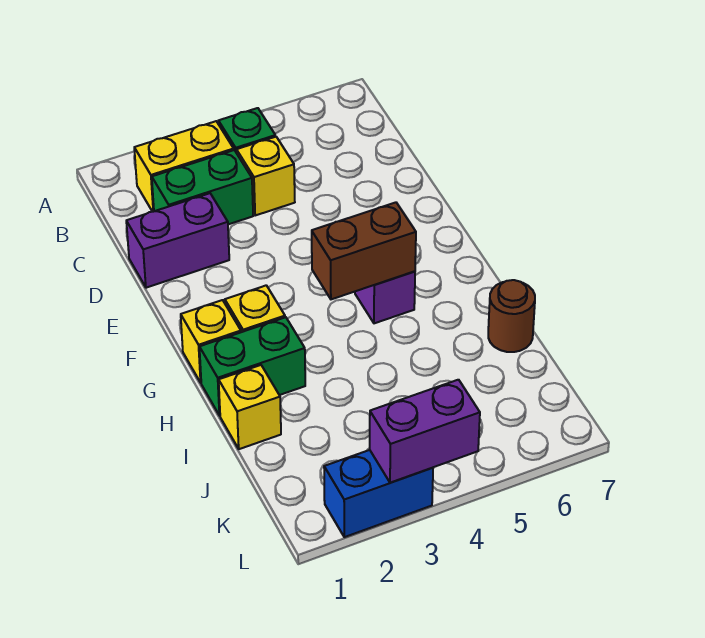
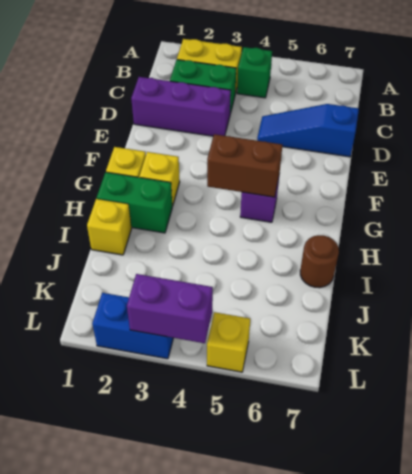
yellow 1x1 brick [237,137,295,215] -> yellow 1x1 brick moved to [207,312,250,372]
purple 1x2 brick [126,193,229,288] -> purple 1x3 brick [131,77,231,136]
none -> blue 1x3 slope [257,104,359,157]

